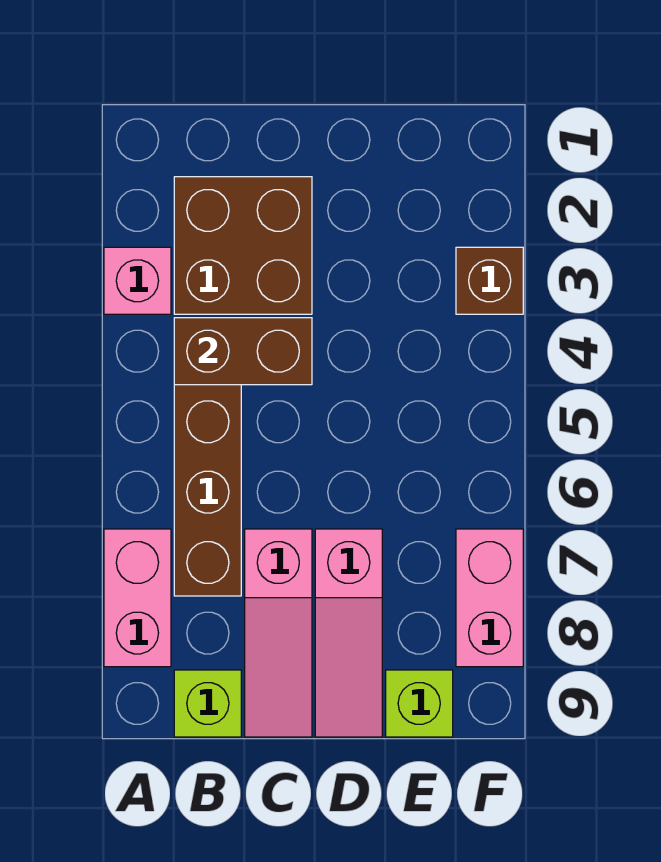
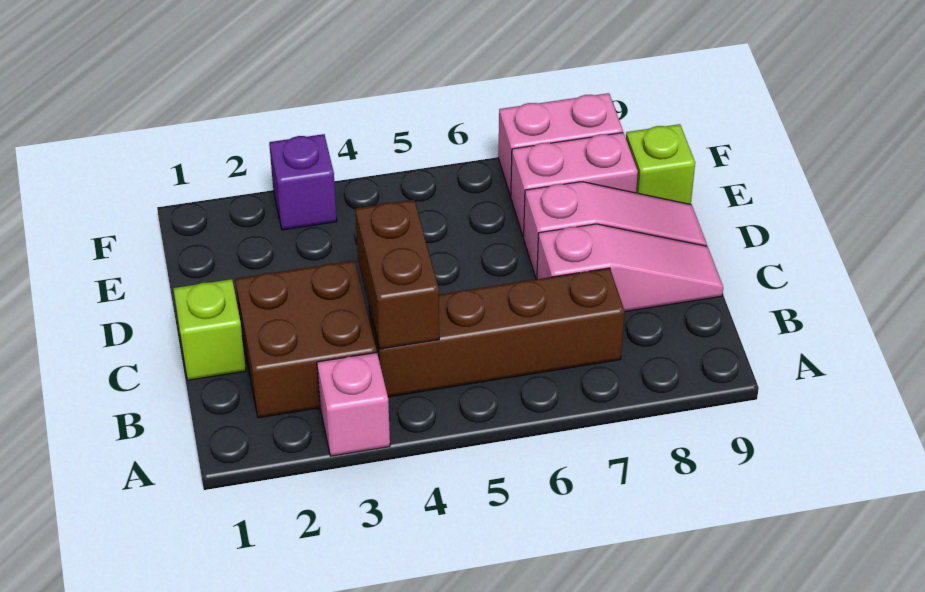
pink 1x2 brick [104,529,171,667] -> pink 1x2 brick moved to [511,133,638,237]
lime 1x1 brick [174,670,241,737] -> lime 1x1 brick moved to [173,279,246,380]
brown 1x1 brick [456,247,523,314] -> purple 1x1 brick [269,134,337,230]

